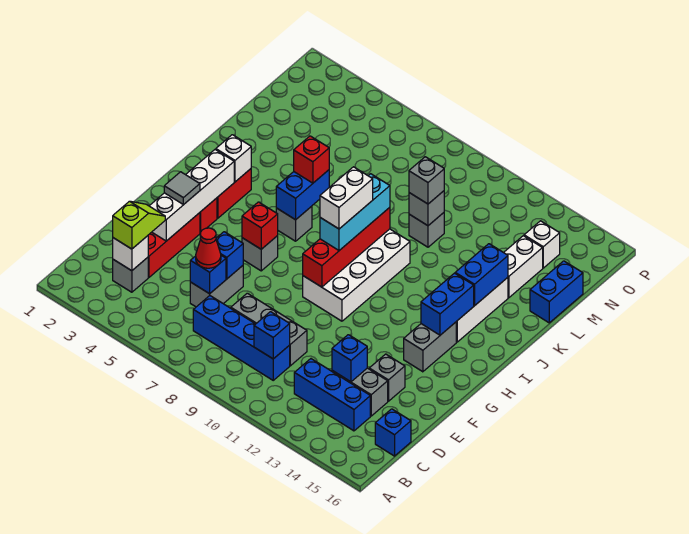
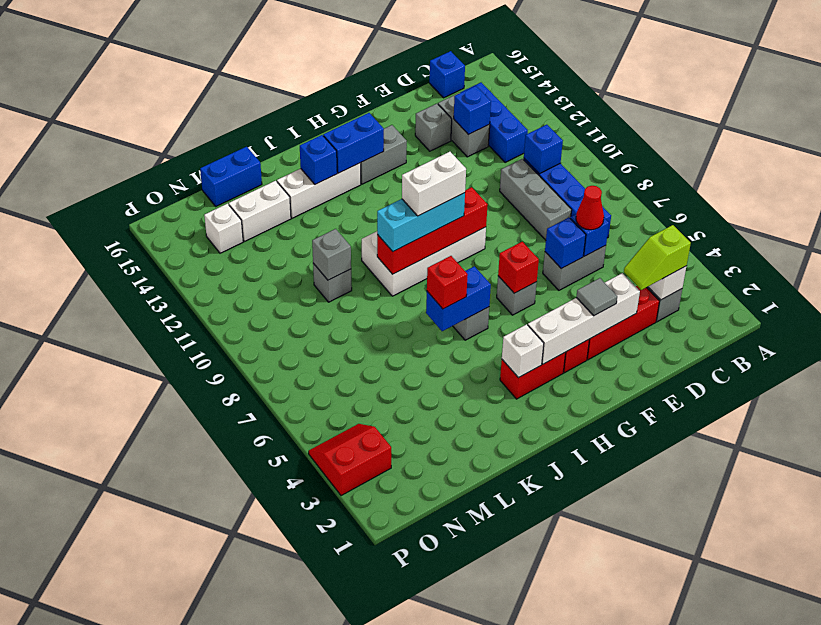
blue 1x2 brick [455,244,508,306] -> blue 1x1 brick [300,135,337,184]
grey 1x1 brick [409,157,444,204] -> none
none -> red 2x2 slope [309,424,391,496]

